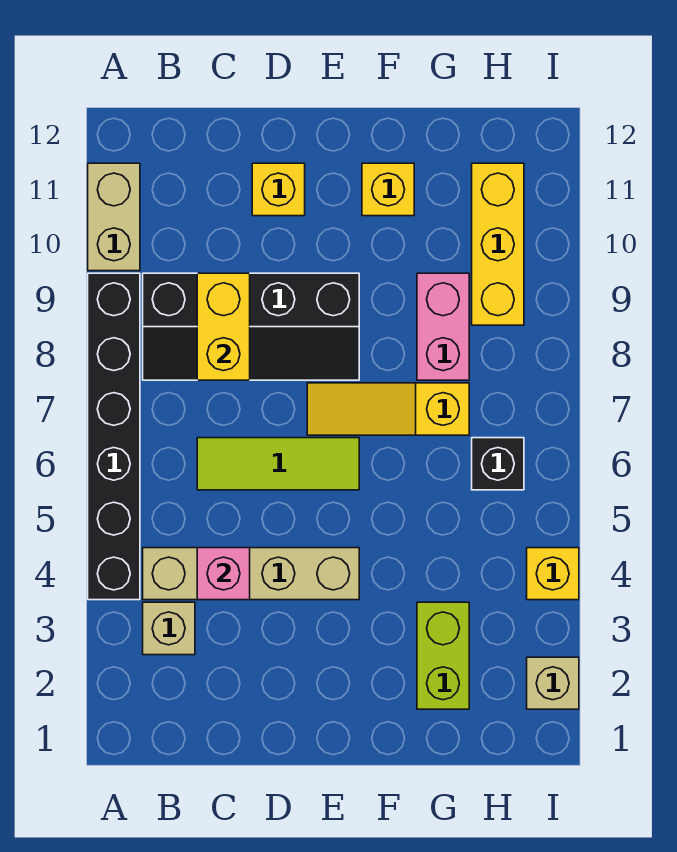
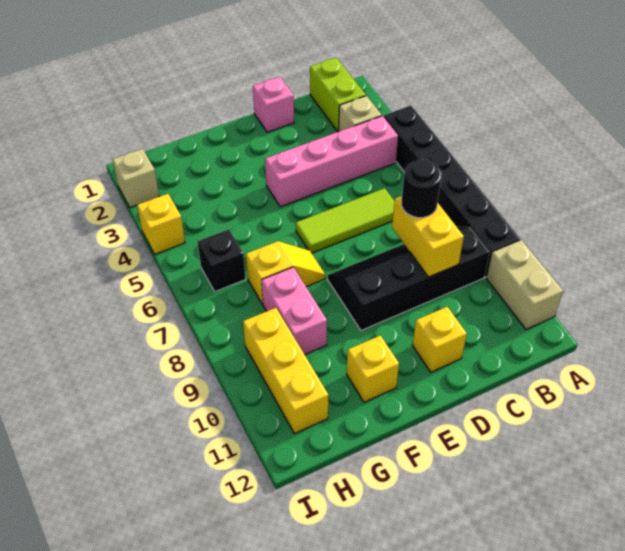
tan 1x4 brick [143,548,359,600] -> pink 1x4 brick [265,116,398,207]
pink 1x1 brick [197,548,250,600] -> pink 1x1 brick moved to [253,77,294,132]
none -> black 1x1 round brick [401,159,441,218]
yellow 1x3 slope [307,383,469,435] -> yellow 1x2 slope [246,241,325,304]
lime 1x2 brick [417,602,469,709] -> lime 1x2 brick moved to [310,58,366,132]

